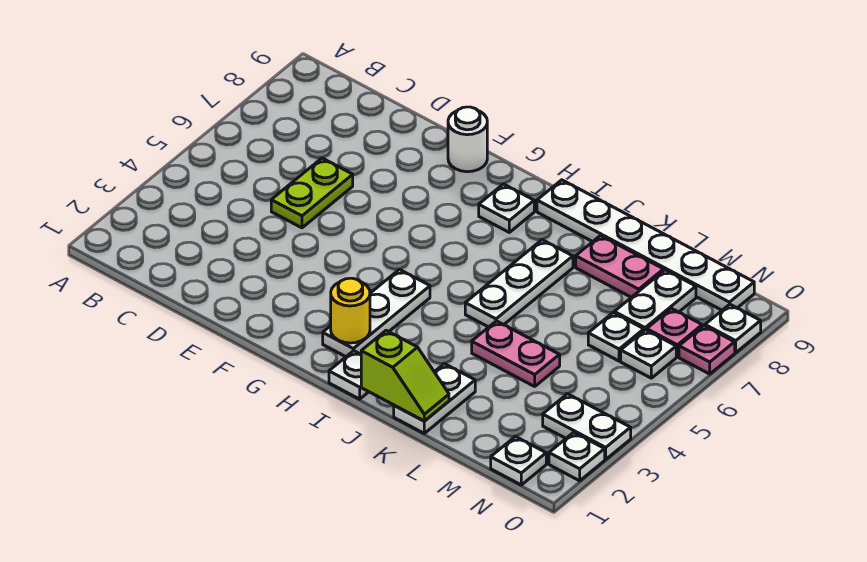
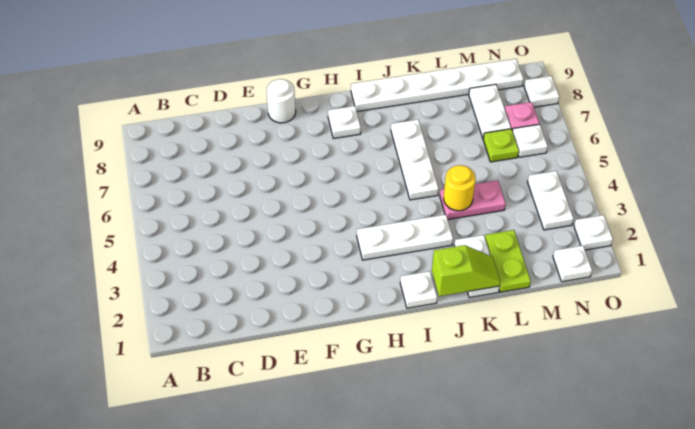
lime 1x2 plate [271,158,353,228] -> lime 1x2 plate moved to [485,230,531,292]
white 1x3 plate [323,270,430,357] -> white 1x3 plate turned to [357,215,453,260]
yellow 1x1 round brick [331,278,370,343] -> yellow 1x1 round brick moved to [444,165,476,211]
pink 1x2 plate [576,236,664,297] -> none
white 1x1 plate [588,313,644,361] -> lime 1x1 plate [483,129,519,162]
white 1x2 plate [543,394,631,459] -> white 1x2 plate turned to [528,171,574,230]
pink 1x1 plate [679,326,735,374] -> none

